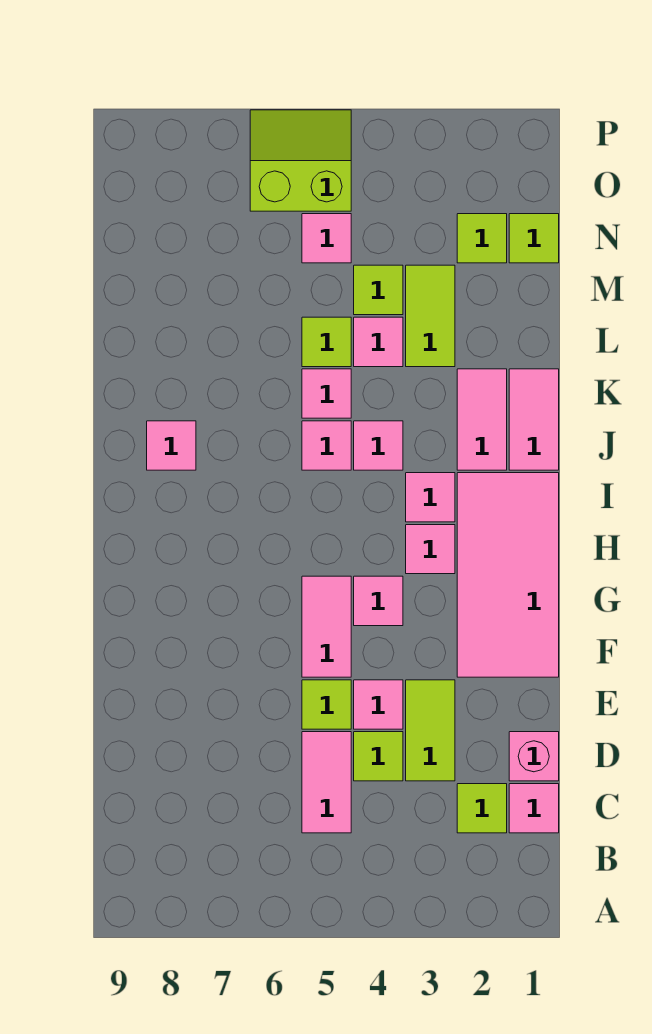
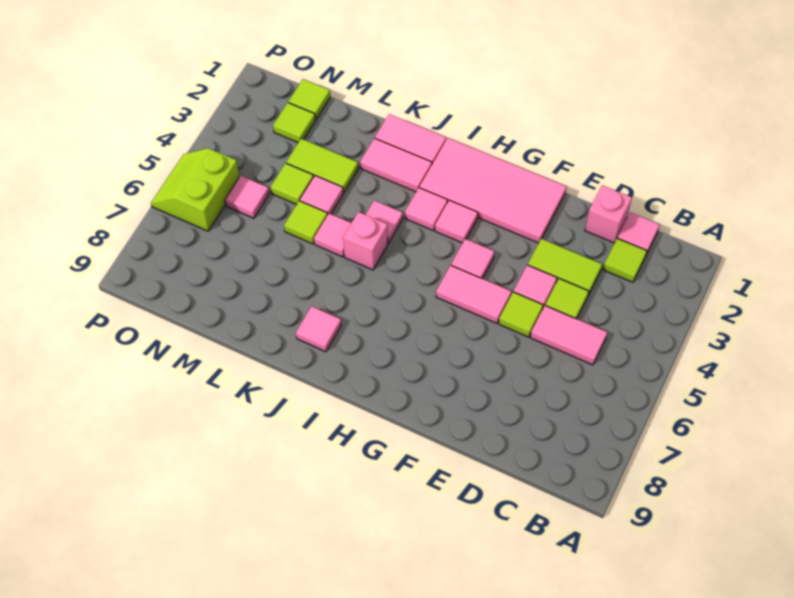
pink 1x1 tile [302,421,351,470] -> pink 1x1 brick [343,212,388,270]

